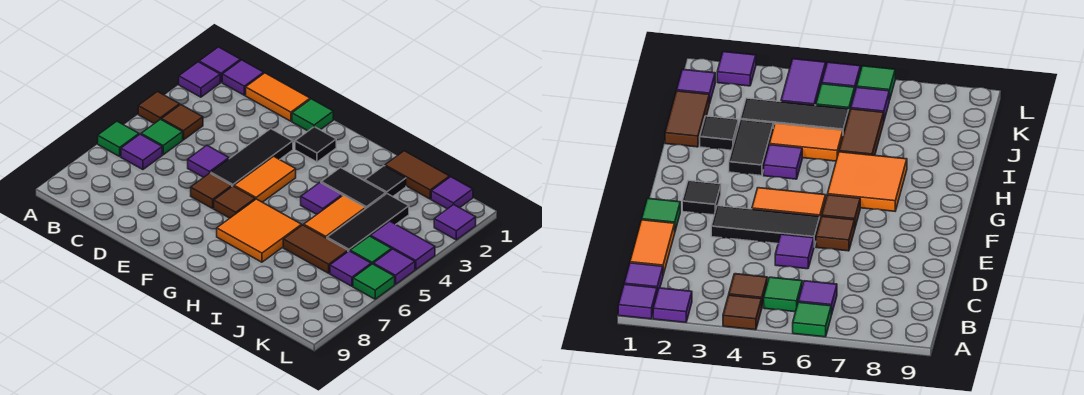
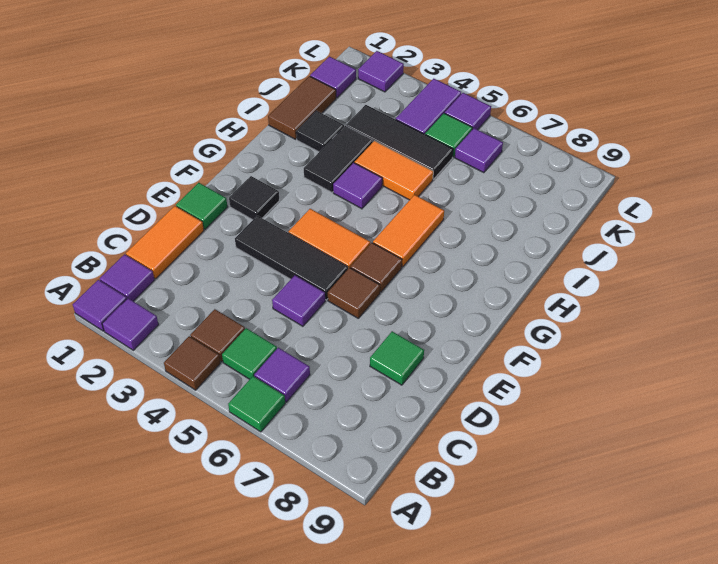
orange 2x2 tile [217,199,302,262] -> orange 1x2 tile [373,195,444,267]
brown 1x2 tile [283,225,348,273] -> none
green 1x1 tile [353,264,395,299] -> green 1x1 tile moved to [370,331,424,385]

